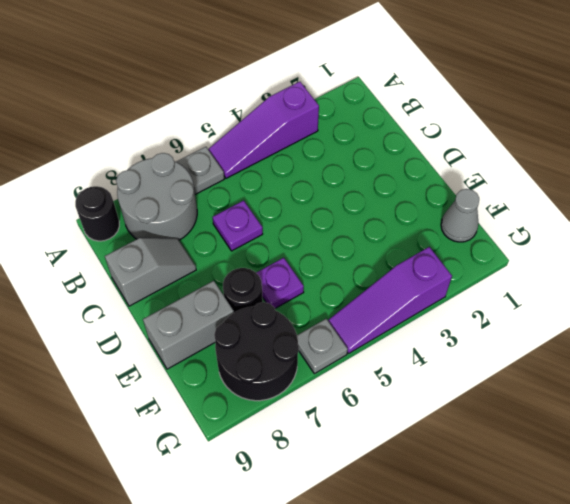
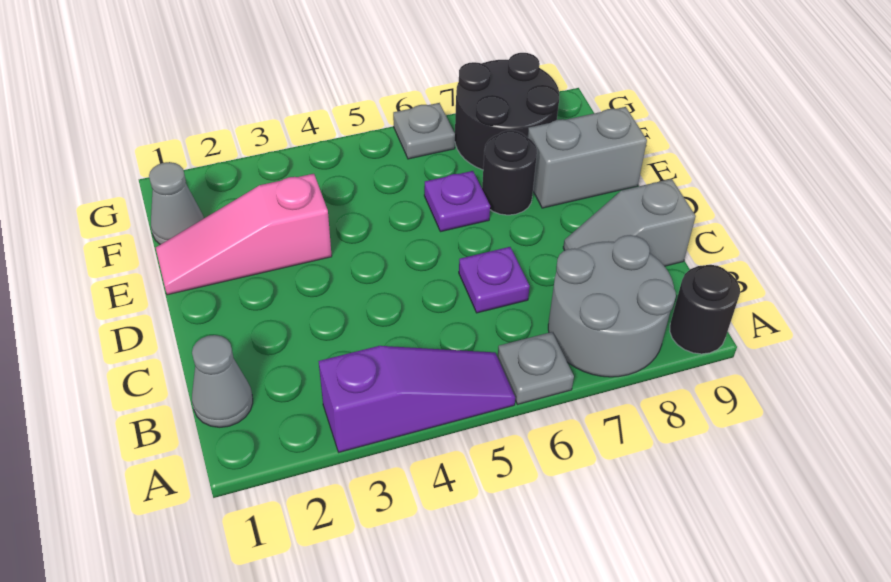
none -> grey 1x1 cone [192,335,253,427]
none -> pink 1x3 slope [156,174,332,295]
purple 1x3 slope [328,247,452,353] -> none

